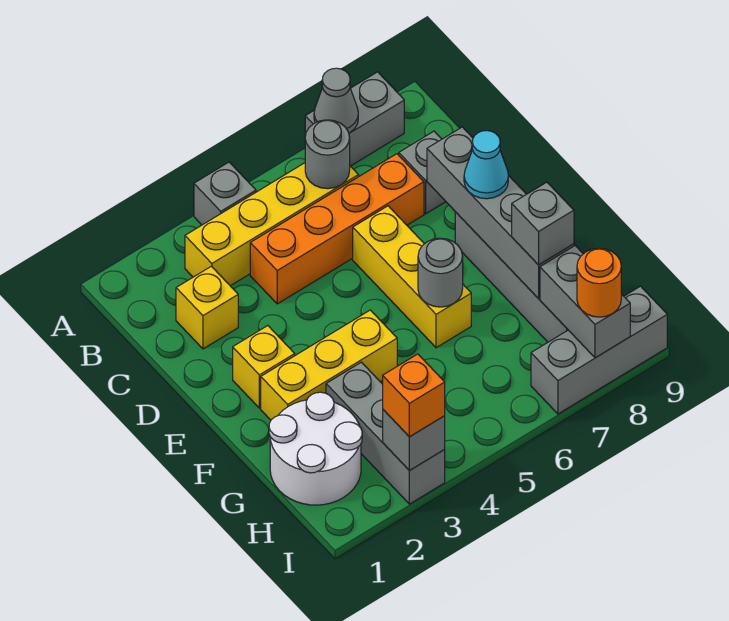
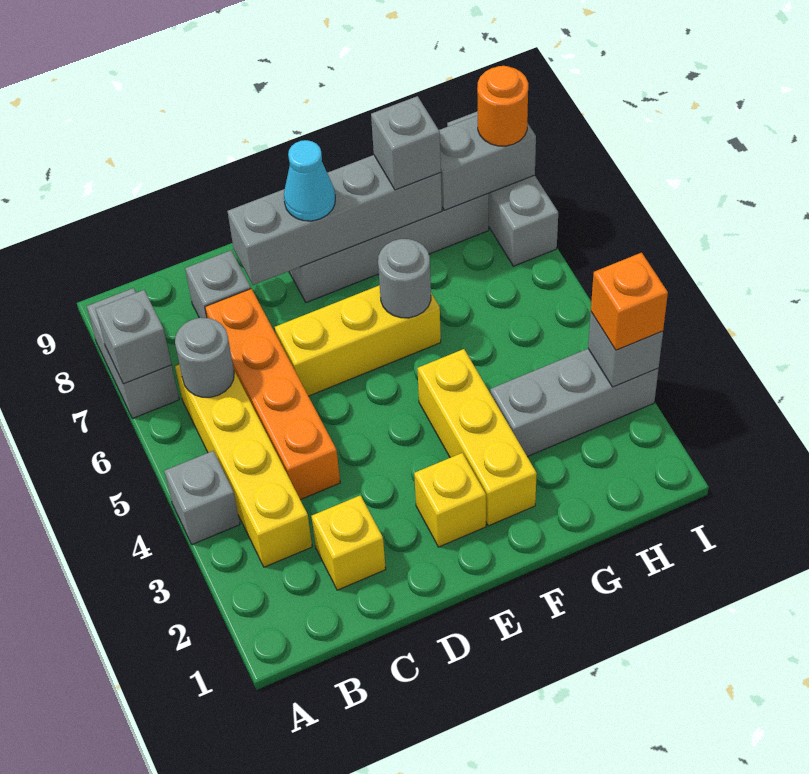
grey 1x1 cone [314,68,358,133] -> grey 1x1 brick [96,290,171,384]
white 2x2 round brick [269,392,362,505] -> none

